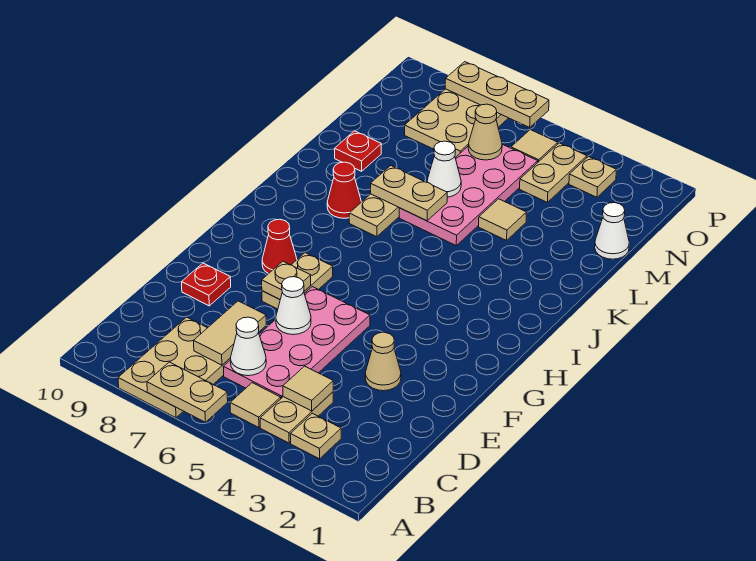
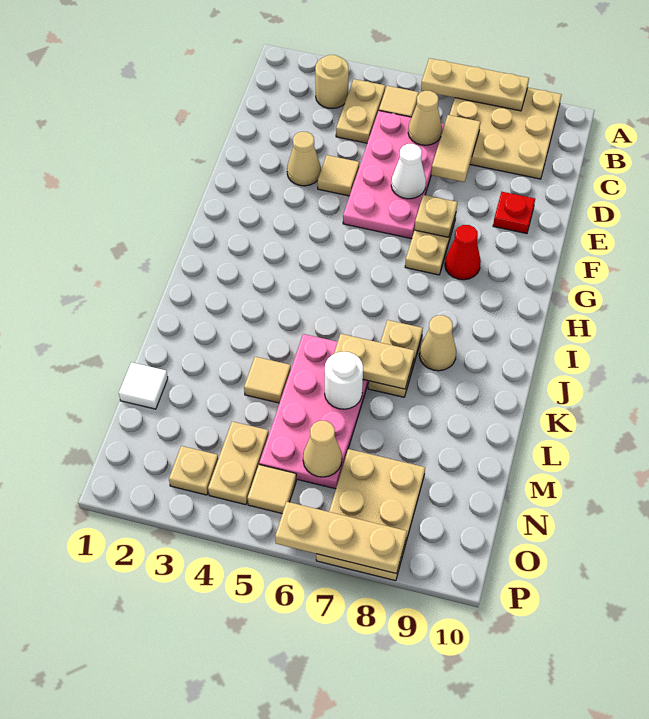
tan 1x2 plate [147,362,228,422] -> tan 1x3 plate [421,58,529,111]
tan 2x3 plate [118,317,231,418] -> tan 3x3 plate [450,88,561,179]
tan 1x1 plate [290,413,341,459] -> tan 1x1 round brick [315,55,349,109]
tan 1x1 tile [283,366,333,411] -> tan 1x1 tile moved to [318,155,359,196]
white 1x1 cone [230,317,266,376] -> tan 1x1 cone [408,91,442,145]
red 1x1 cone [327,162,361,218] -> tan 1x1 cone [419,315,456,371]
white 1x1 cone [427,141,461,197] -> white 1x1 round brick [325,352,363,409]
red 1x1 plate [335,131,381,171] -> none
white 1x1 cone [595,203,629,259] -> white 1x1 tile [119,362,168,409]

